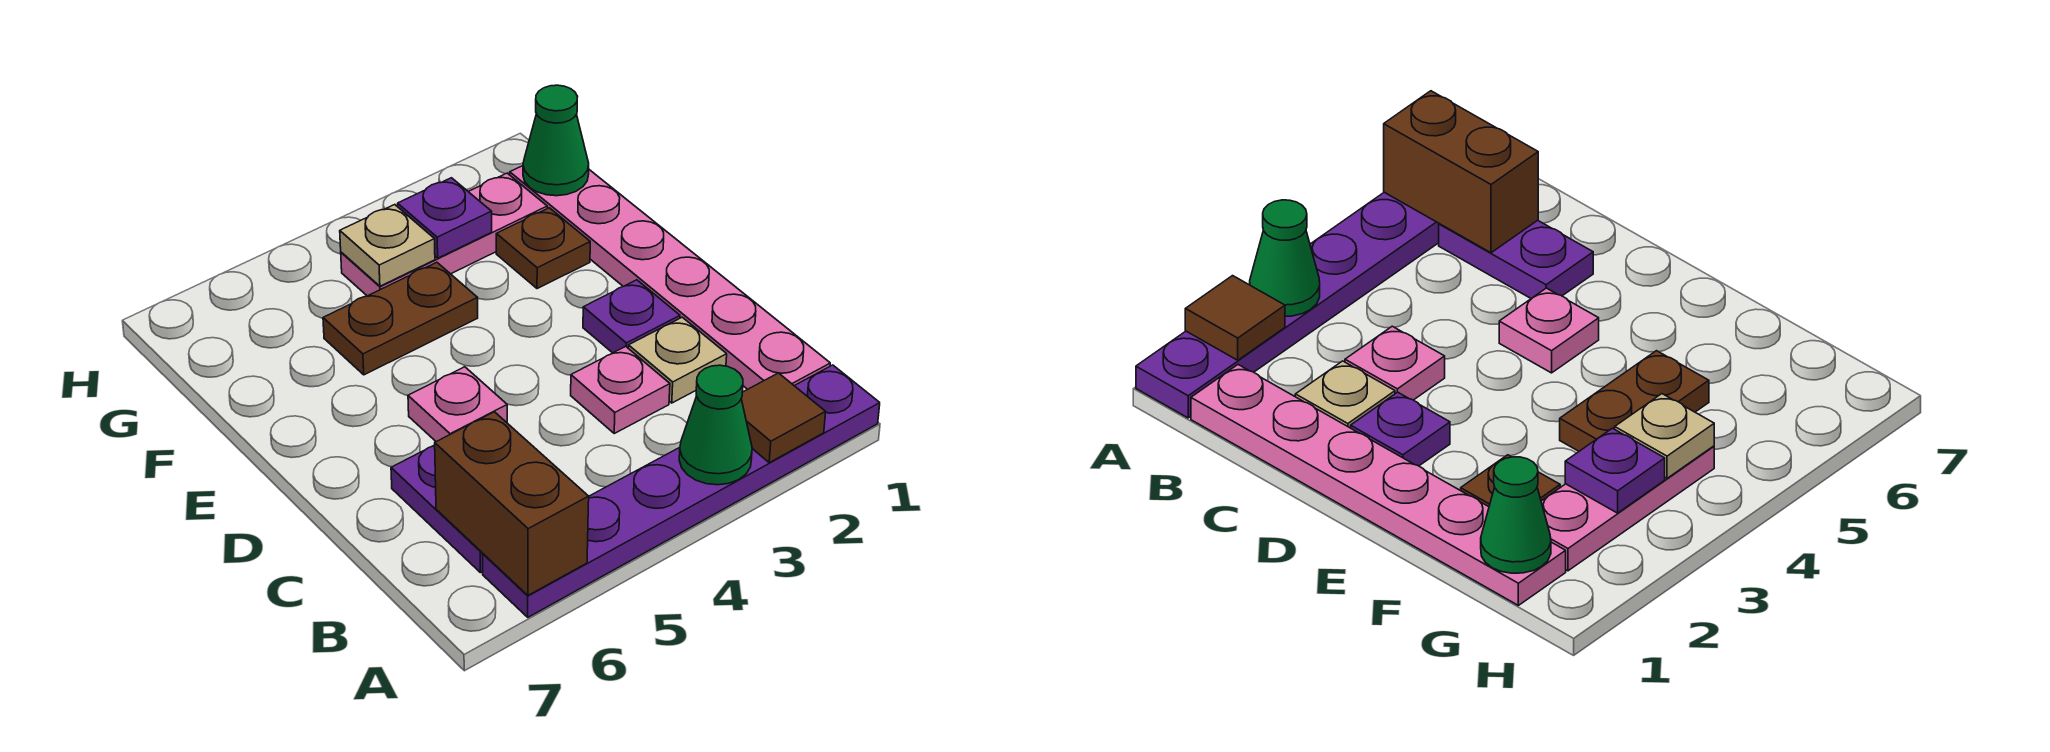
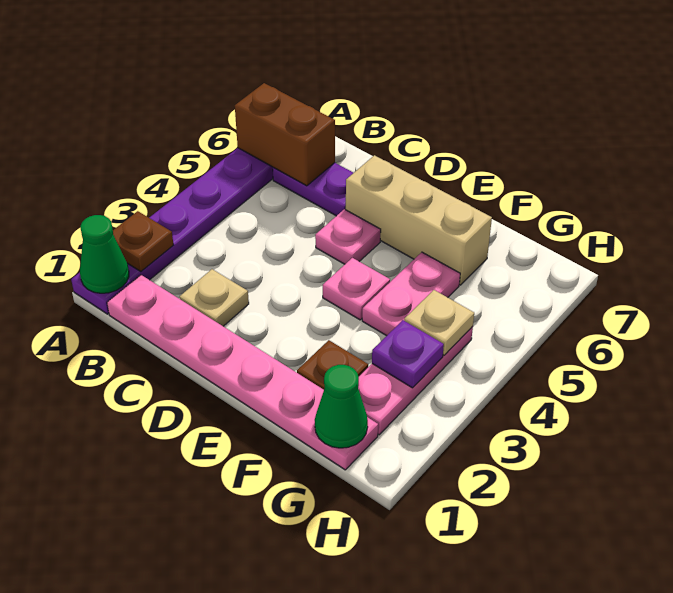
brown 1x1 tile [741,373,826,463] -> brown 1x1 plate [113,211,173,271]
green 1x1 cone [679,365,752,485] -> green 1x1 cone moved to [80,215,129,293]
pink 1x1 plate [571,346,670,433] -> pink 1x1 plate moved to [323,258,390,320]
purple 1x1 plate [583,280,680,353] -> none
none -> tan 1x3 brick [346,155,492,285]
brown 1x2 plate [323,262,478,375] -> pink 1x2 plate [362,252,460,336]

